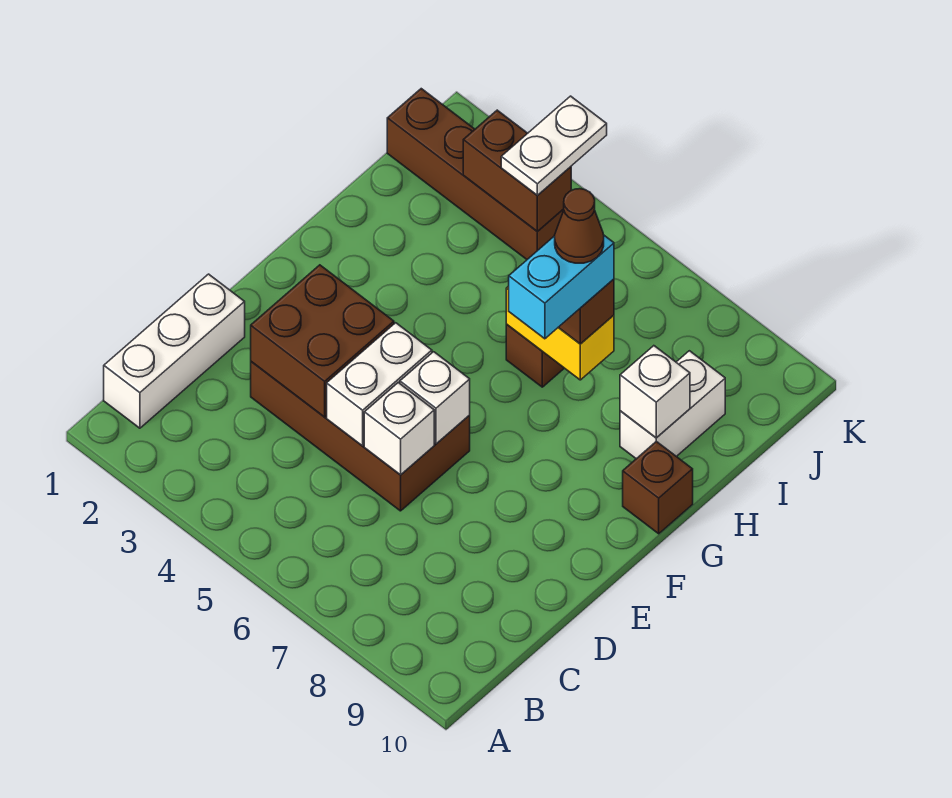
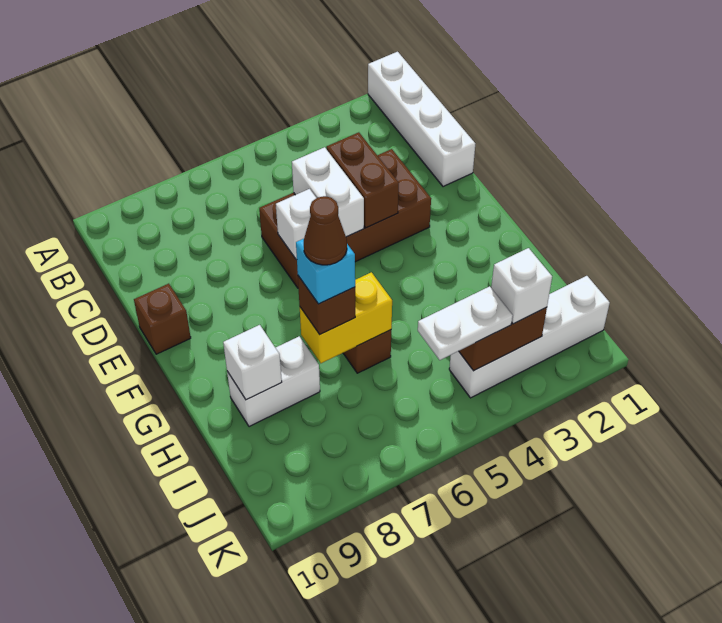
white 1x3 brick [104,274,245,428] -> white 1x4 brick [368,52,475,187]
brown 2x2 brick [251,265,394,417] -> brown 1x2 brick [326,132,399,228]
white 1x1 brick [364,383,434,475] -> white 1x1 brick moved to [491,248,552,324]
cyan 1x2 brick [509,236,614,339] -> cyan 1x1 brick [296,239,355,304]
brown 1x1 brick [623,441,693,534] -> brown 1x1 brick moved to [134,284,191,354]
white 1x2 brick [620,351,725,459] -> white 1x2 brick turned to [227,336,320,427]
brown 1x4 brick [387,89,564,259] -> white 1x4 brick [449,276,610,398]
white 1x2 plate [501,96,607,196] -> white 1x2 plate turned to [418,286,513,360]

